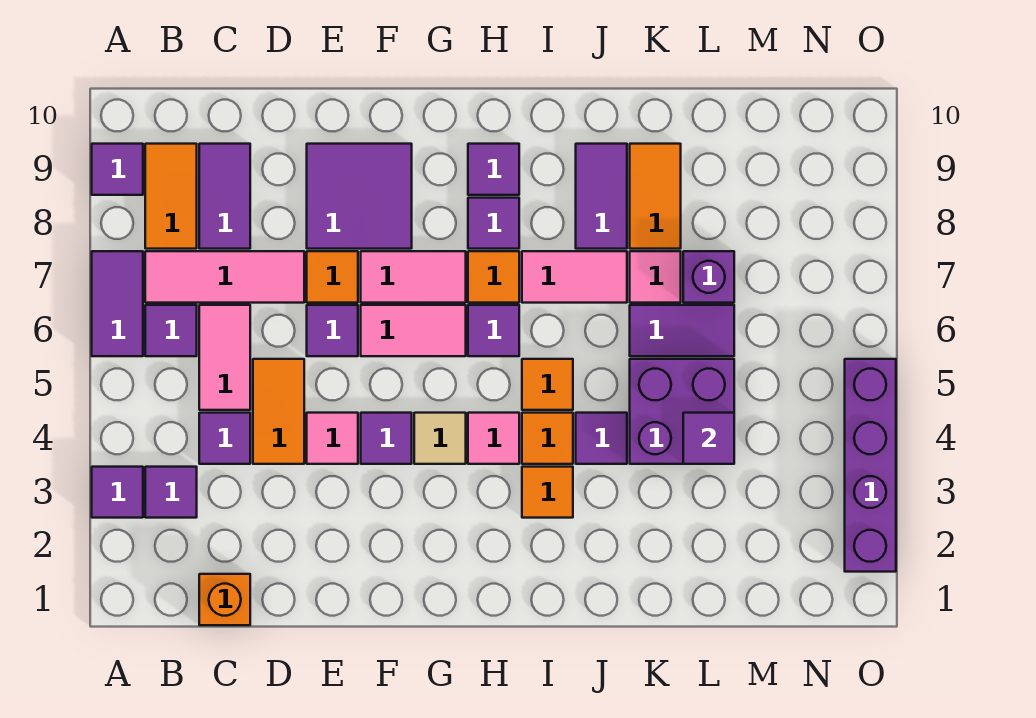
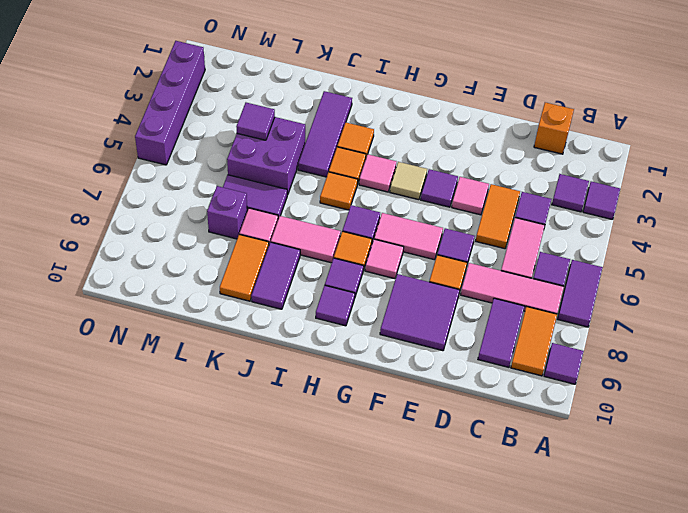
pink 1x2 tile [361,251,466,303] -> pink 1x1 tile [365,239,404,279]
purple 1x1 tile [576,413,627,464] -> purple 1x3 tile [298,91,352,177]

